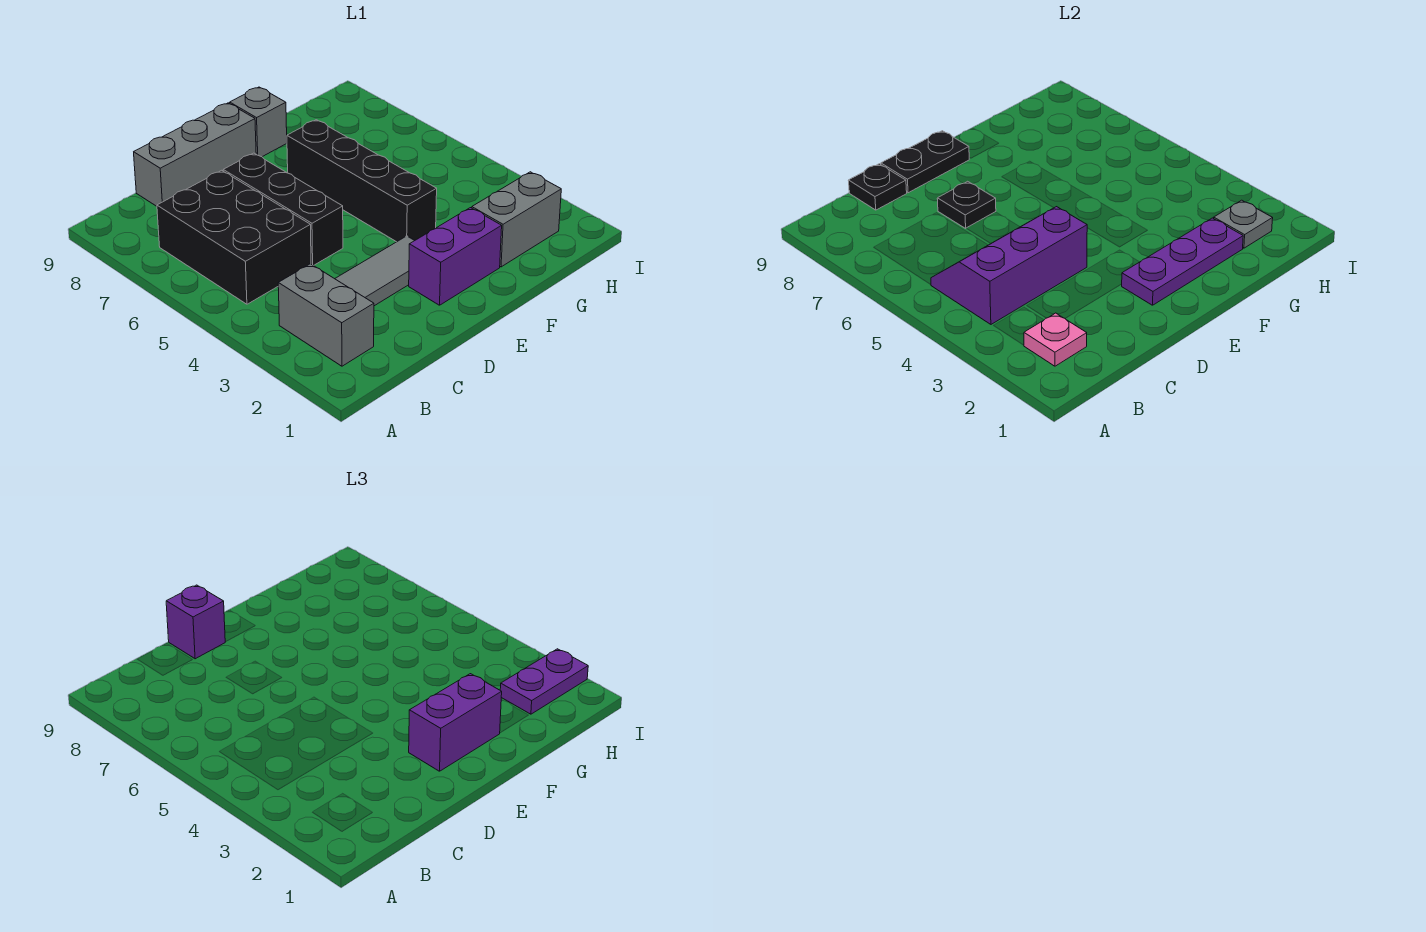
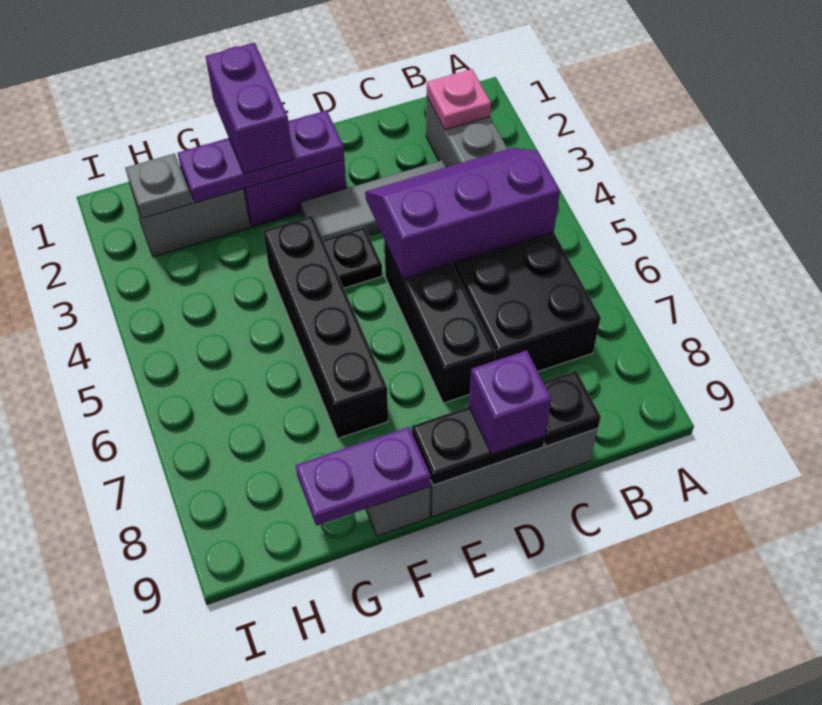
purple 2x3 slope [931,207,1087,324] -> purple 2x3 slope turned to [365,148,560,279]
black 1x1 plate [937,181,996,228] -> black 1x1 plate moved to [323,227,382,288]
purple 1x2 brick [409,674,502,771] -> purple 1x2 brick turned to [206,43,293,174]
purple 1x2 plate [500,649,588,714] -> purple 1x2 plate moved to [296,427,431,526]

